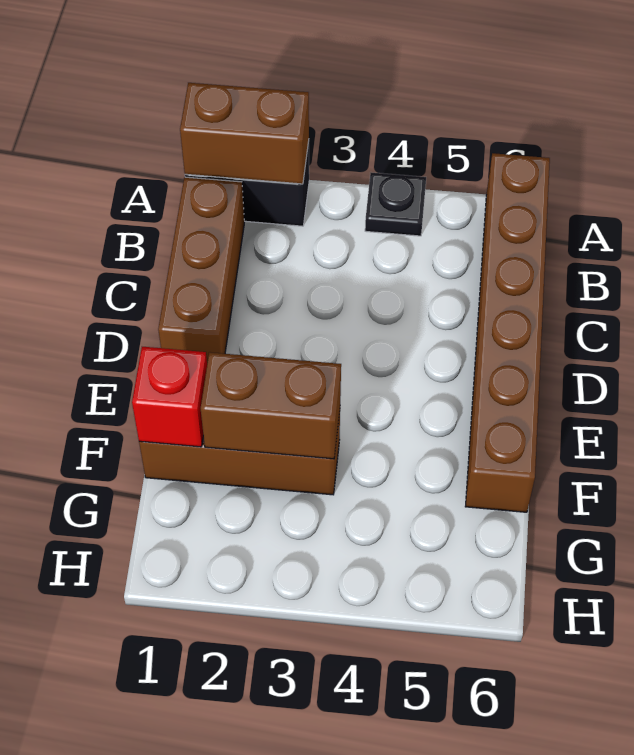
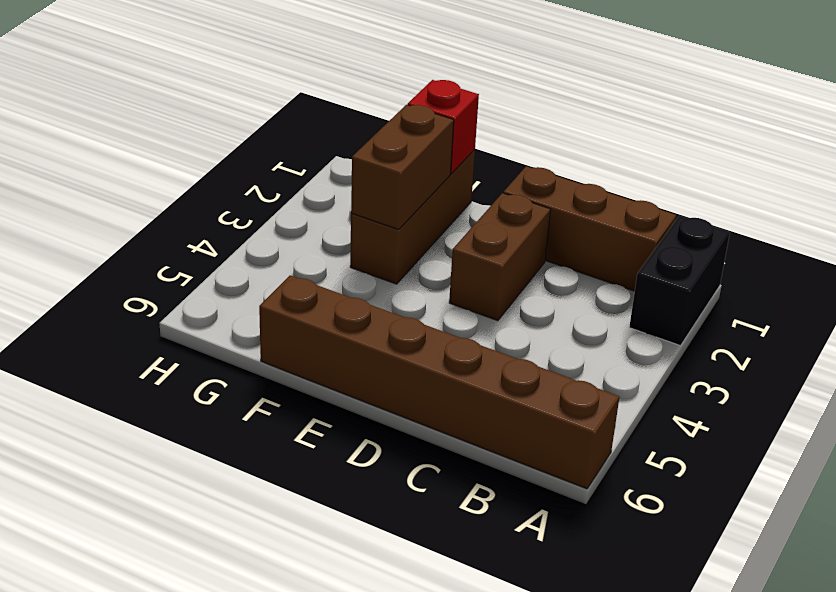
brown 1x2 brick [180,83,309,184] -> brown 1x2 brick moved to [449,193,551,321]
black 1x1 plate [365,173,426,236] -> none

